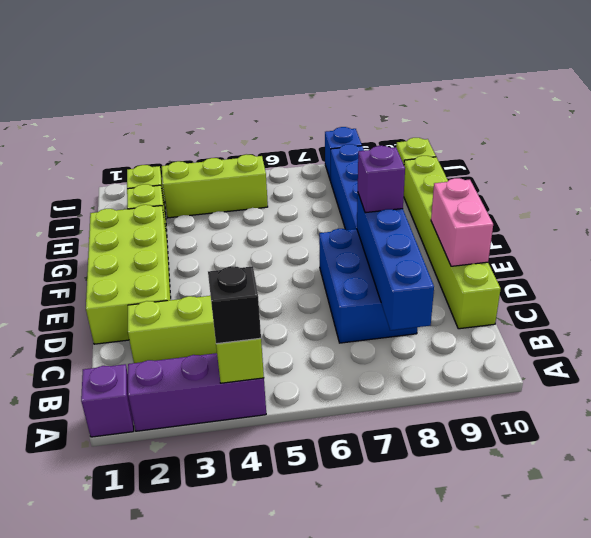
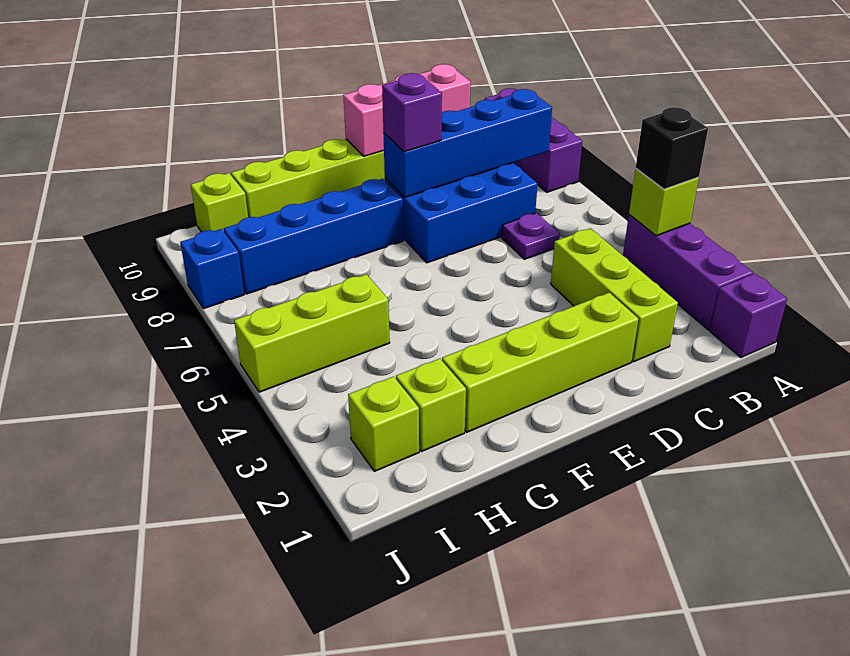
none -> purple 1x3 brick [485,89,582,192]
none -> purple 1x1 plate [502,213,560,259]
lime 2x4 brick [86,205,171,344] -> lime 1x4 brick [442,293,638,432]
pink 1x2 brick [431,178,493,266] -> pink 1x3 brick [343,64,471,156]
lime 1x3 brick [162,154,268,218] -> lime 1x3 brick turned to [234,274,390,392]

